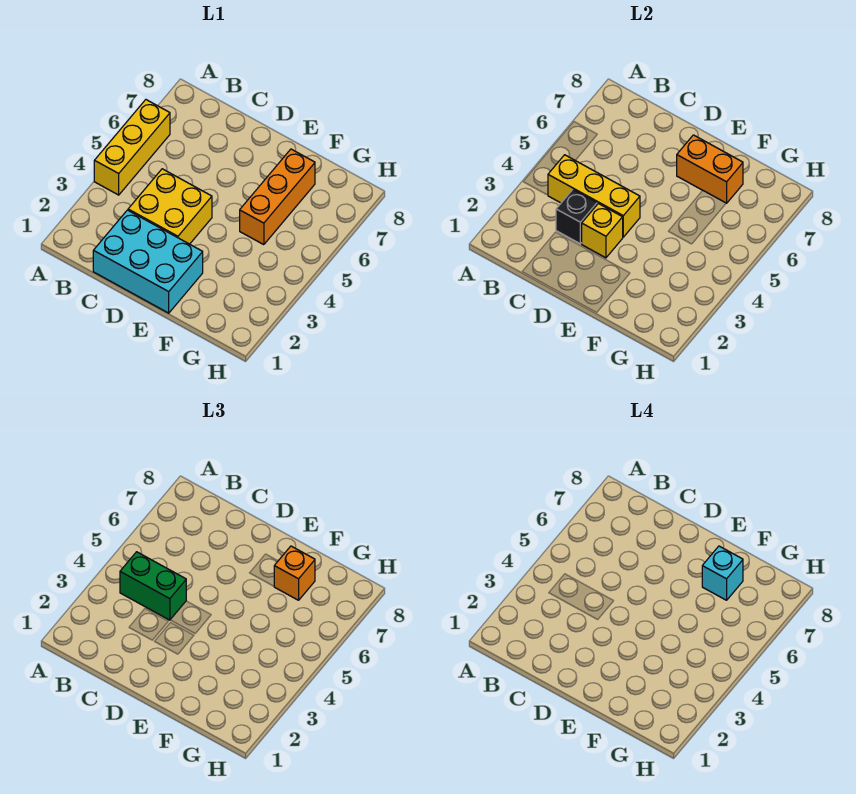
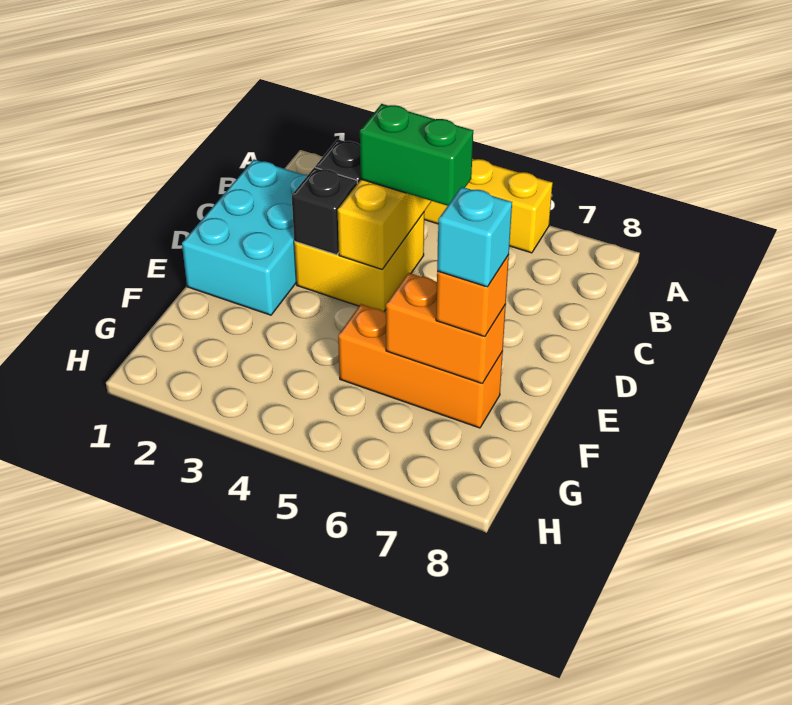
green 1x2 brick [120,552,186,620] -> green 1x2 brick turned to [360,104,473,206]
yellow 1x1 brick [582,204,623,258] -> black 1x1 brick [292,167,357,255]
orange 1x2 brick [677,135,743,203] -> orange 1x2 brick turned to [386,273,506,383]

